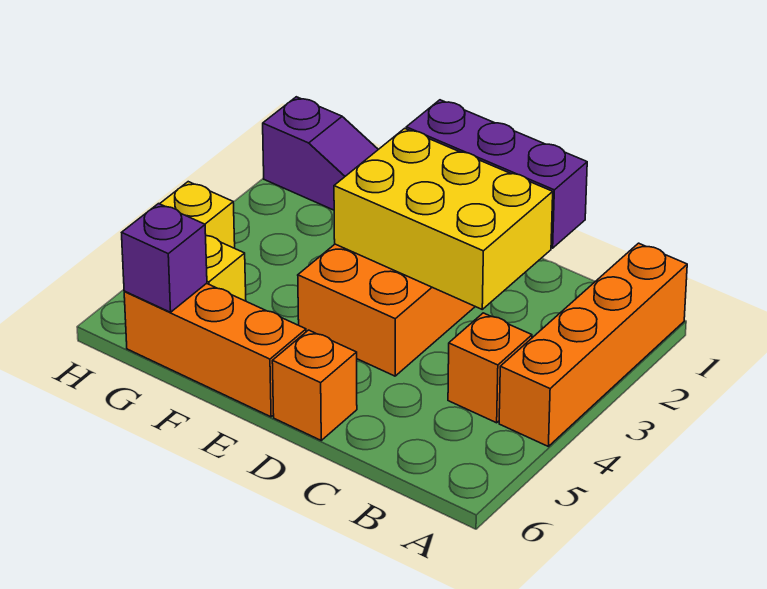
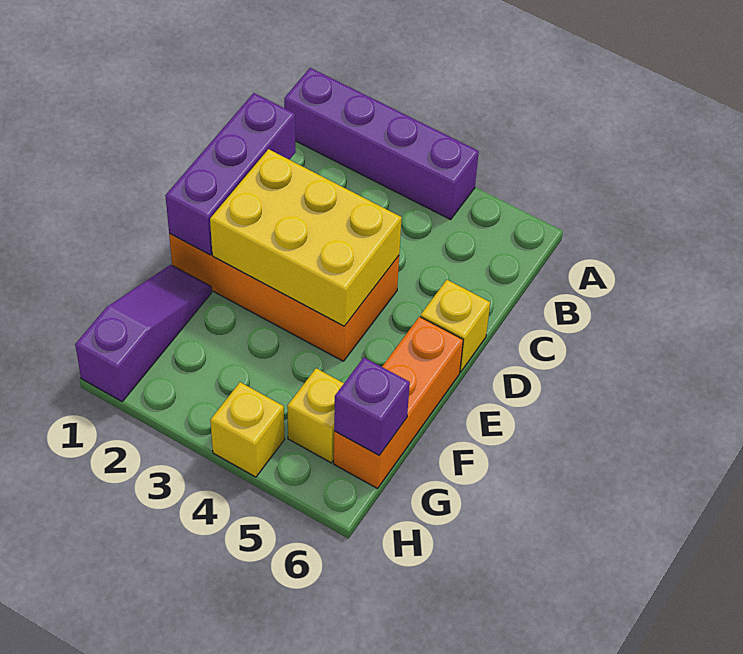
orange 1x4 brick [499,243,687,446] -> purple 1x4 brick [284,68,479,219]
orange 1x1 brick [448,313,532,423] -> none
yellow 2x3 brick [334,128,553,309] -> yellow 2x3 brick turned to [210,149,402,326]
orange 1x1 brick [272,330,357,440] -> yellow 1x1 brick [420,280,490,372]

